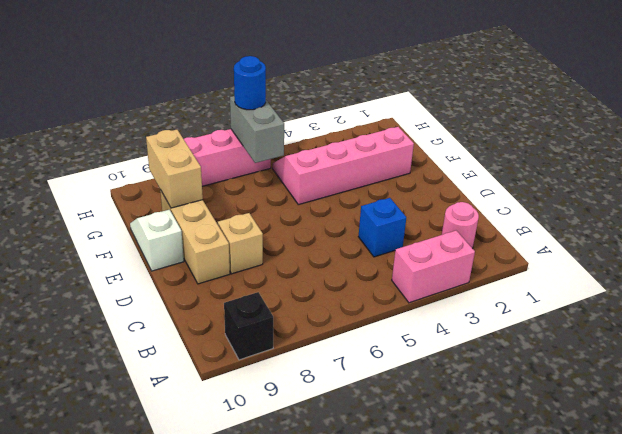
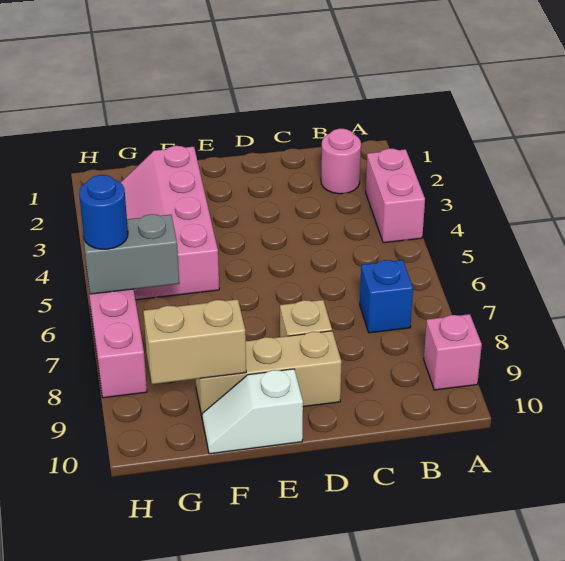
black 1x1 brick [224,292,273,360] -> pink 1x1 brick [424,314,482,390]
blue 1x1 brick [358,198,406,257] -> blue 1x1 brick moved to [360,260,413,333]

